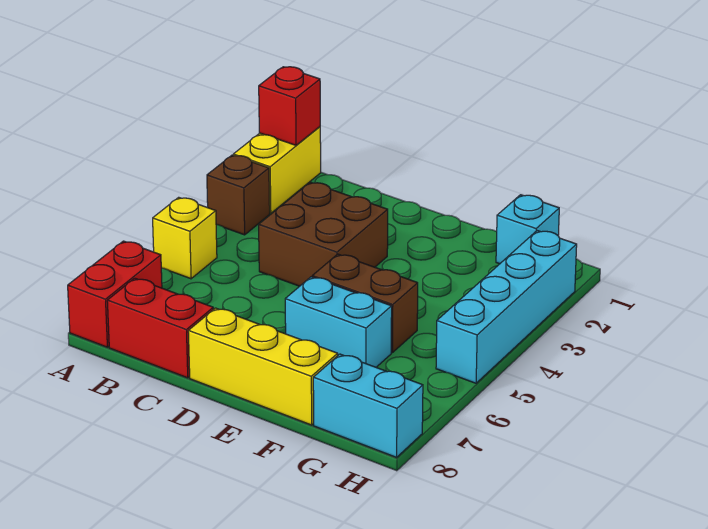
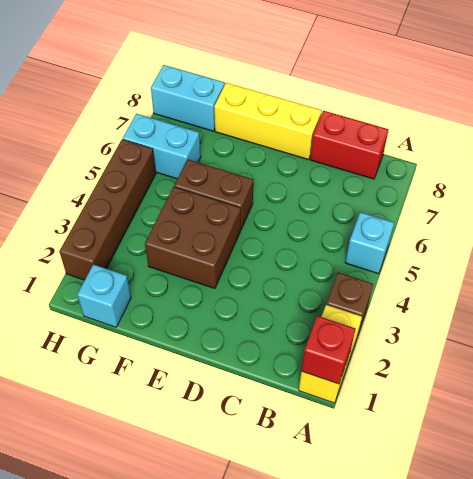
yellow 1x1 brick [153,197,217,279] -> cyan 1x1 brick [345,212,394,274]
red 1x2 brick [68,241,162,347] -> none
brown 2x2 brick [259,182,388,286] -> brown 2x2 brick moved to [145,187,241,288]
cyan 1x2 brick [285,277,392,367] -> cyan 1x2 brick moved to [123,114,201,179]
cyan 1x4 brick [436,231,577,383] -> brown 1x4 brick [59,139,156,280]

